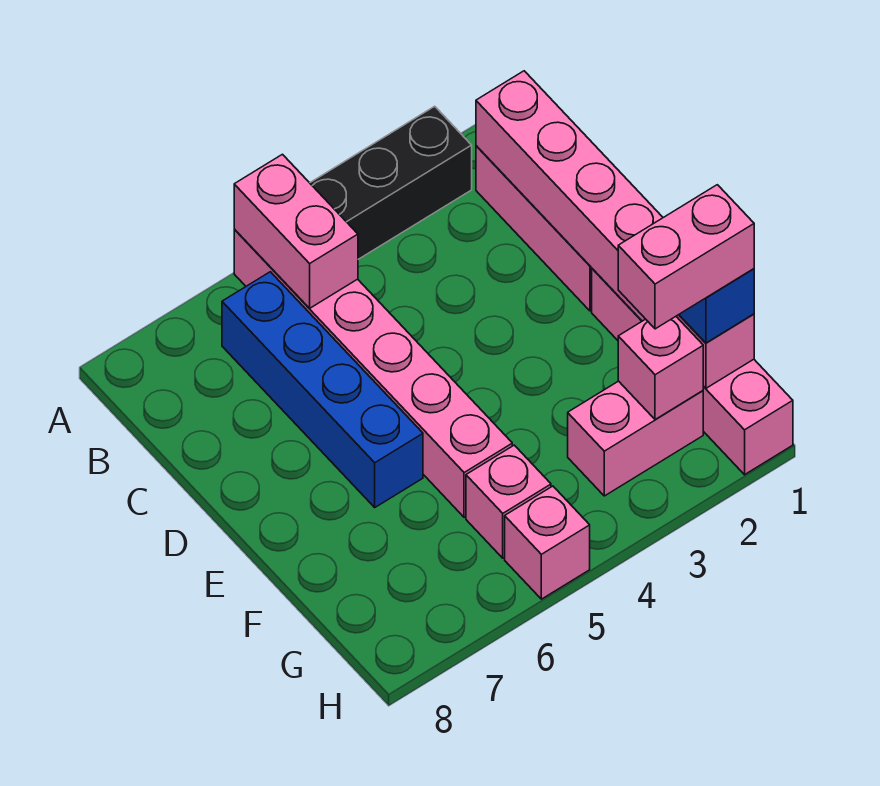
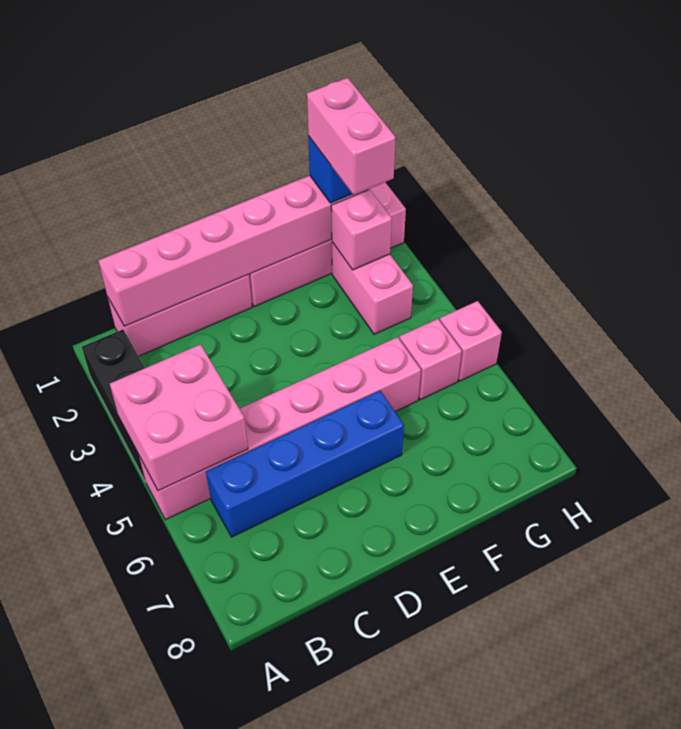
pink 1x2 brick [234,154,358,308] -> pink 2x2 brick [110,344,248,491]

